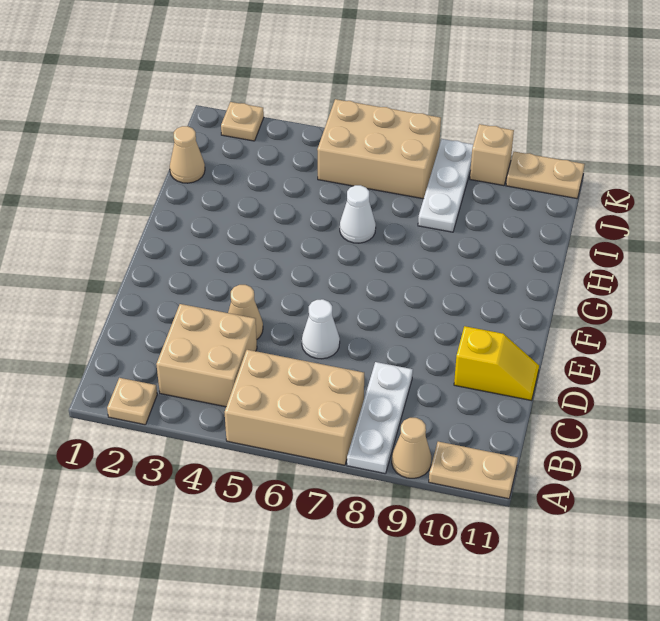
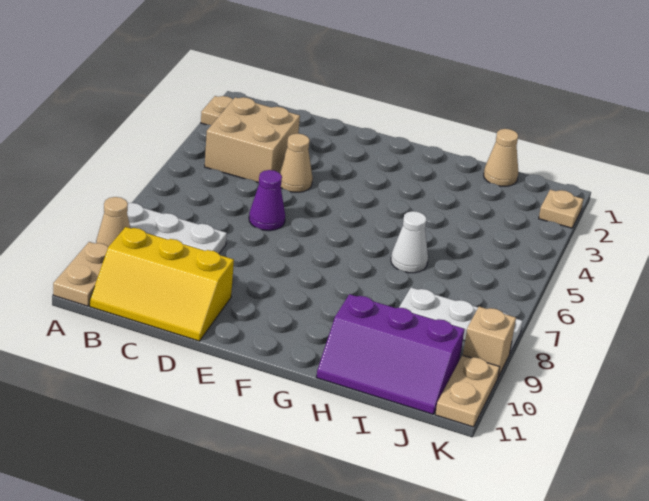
tan 2x3 brick [225,350,364,465] -> none
white 1x1 cone [302,299,340,359] -> purple 1x1 cone [249,170,285,231]
yellow 1x2 slope [454,326,539,400] -> yellow 2x3 slope [90,227,234,341]
none -> purple 2x3 slope [316,294,464,414]
tan 2x3 brick [317,99,441,199] -> none

